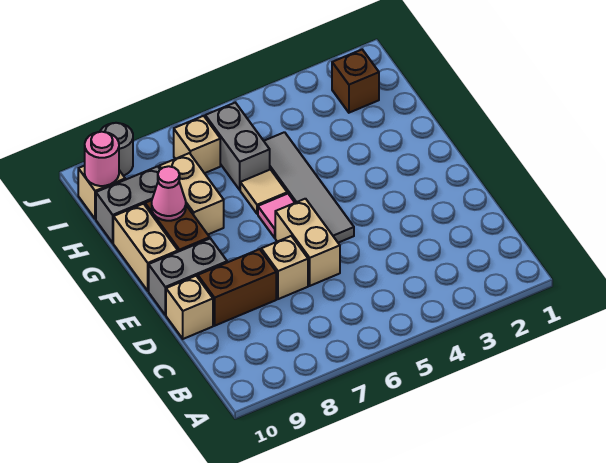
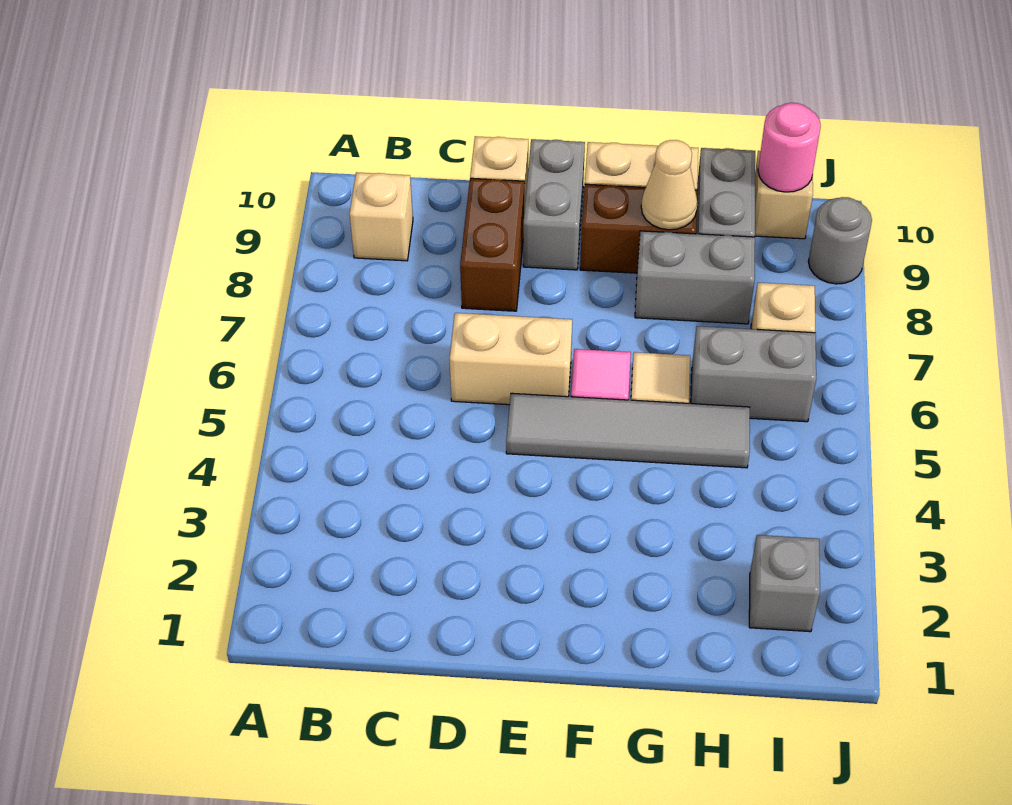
tan 1x1 brick [261,236,308,299] -> tan 1x1 brick moved to [350,172,413,261]
tan 1x2 brick [159,153,224,234] -> grey 1x2 brick [635,231,755,324]
pink 1x1 cone [152,166,186,221] -> tan 1x1 cone [641,140,697,230]
brown 1x1 brick [332,50,379,113] -> grey 1x1 brick [749,535,820,632]

